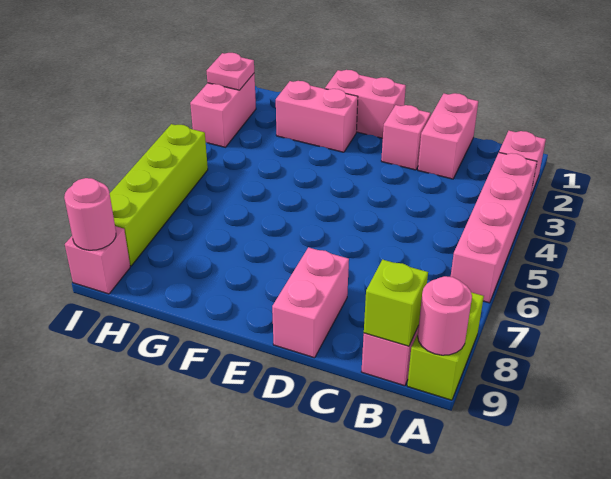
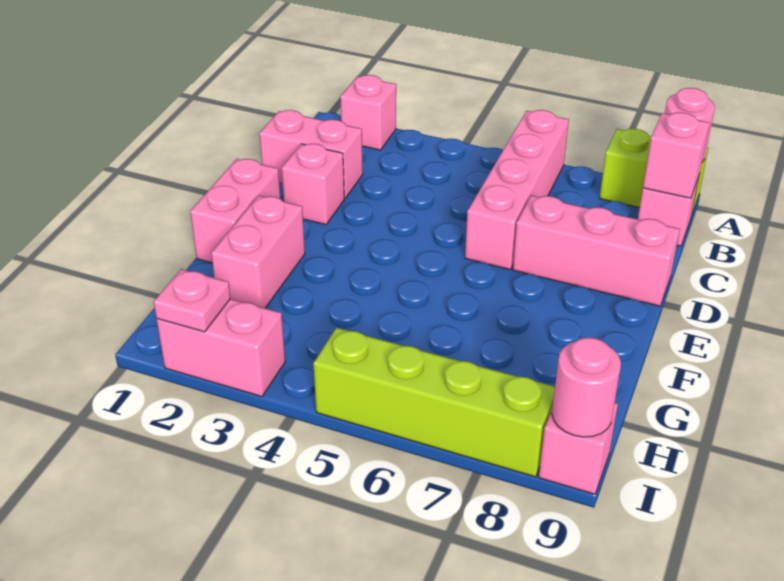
pink 1x4 brick [451,153,537,303] -> pink 1x4 brick turned to [465,110,569,269]
lime 1x1 brick [364,260,428,346] -> pink 1x1 brick [643,112,710,198]
pink 1x2 brick [272,247,349,358] -> pink 1x3 brick [513,195,680,306]

